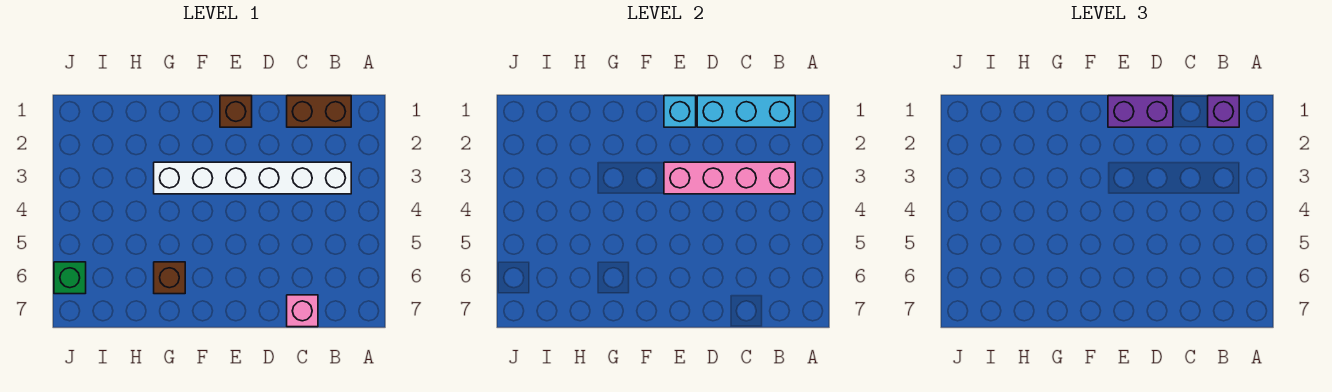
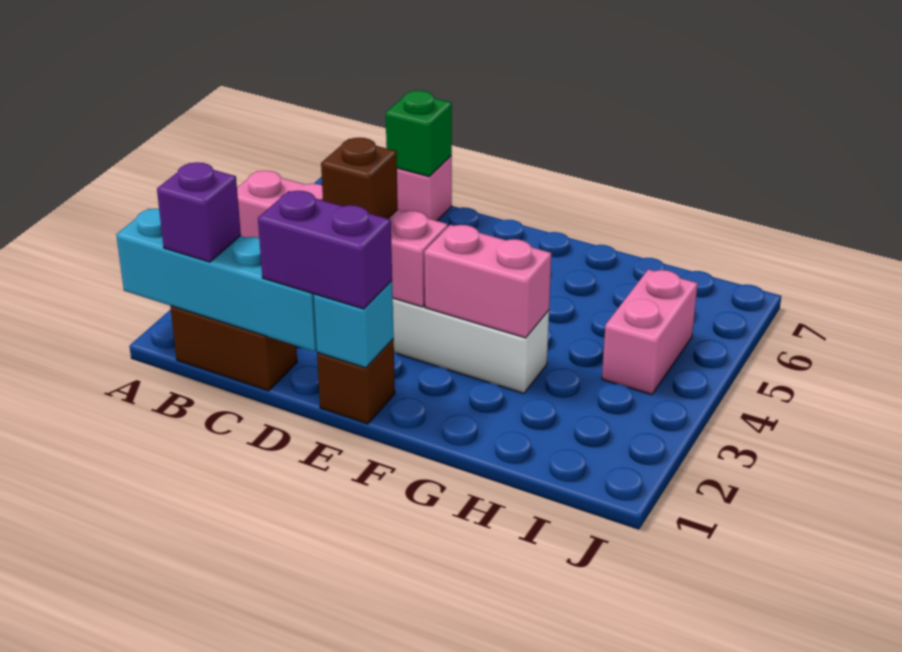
cyan 1x3 brick [697,96,795,127] -> cyan 1x4 brick [116,209,317,351]
none -> pink 1x2 brick [424,225,551,338]
brown 1x1 brick [154,262,185,294] -> brown 1x1 brick moved to [321,138,398,219]
none -> pink 1x2 brick [602,269,698,395]
green 1x1 brick [54,262,86,294] -> green 1x1 brick moved to [386,91,452,177]

